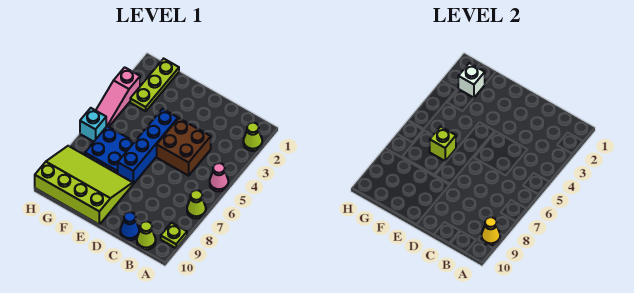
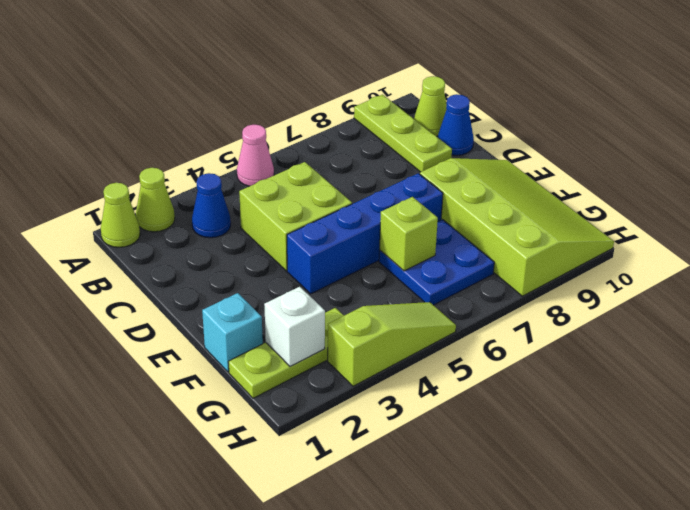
lime 1x1 cone [187,190,206,219] -> lime 1x1 cone moved to [101,183,140,247]
lime 1x1 plate [161,223,187,248] -> lime 1x3 plate [354,95,452,172]
yellow 1x1 cone [481,217,500,245] -> none
none -> blue 1x1 cone [192,173,231,238]
brown 2x2 brick [157,118,211,176] -> lime 2x2 brick [239,162,352,271]
lime 3x4 slope [35,146,133,224] -> lime 3x4 slope turned to [420,158,614,296]
pink 1x3 slope [96,67,140,127] -> lime 1x3 slope [328,302,456,386]
cyan 1x1 brick [80,108,106,142] -> cyan 1x1 brick moved to [202,293,263,372]

